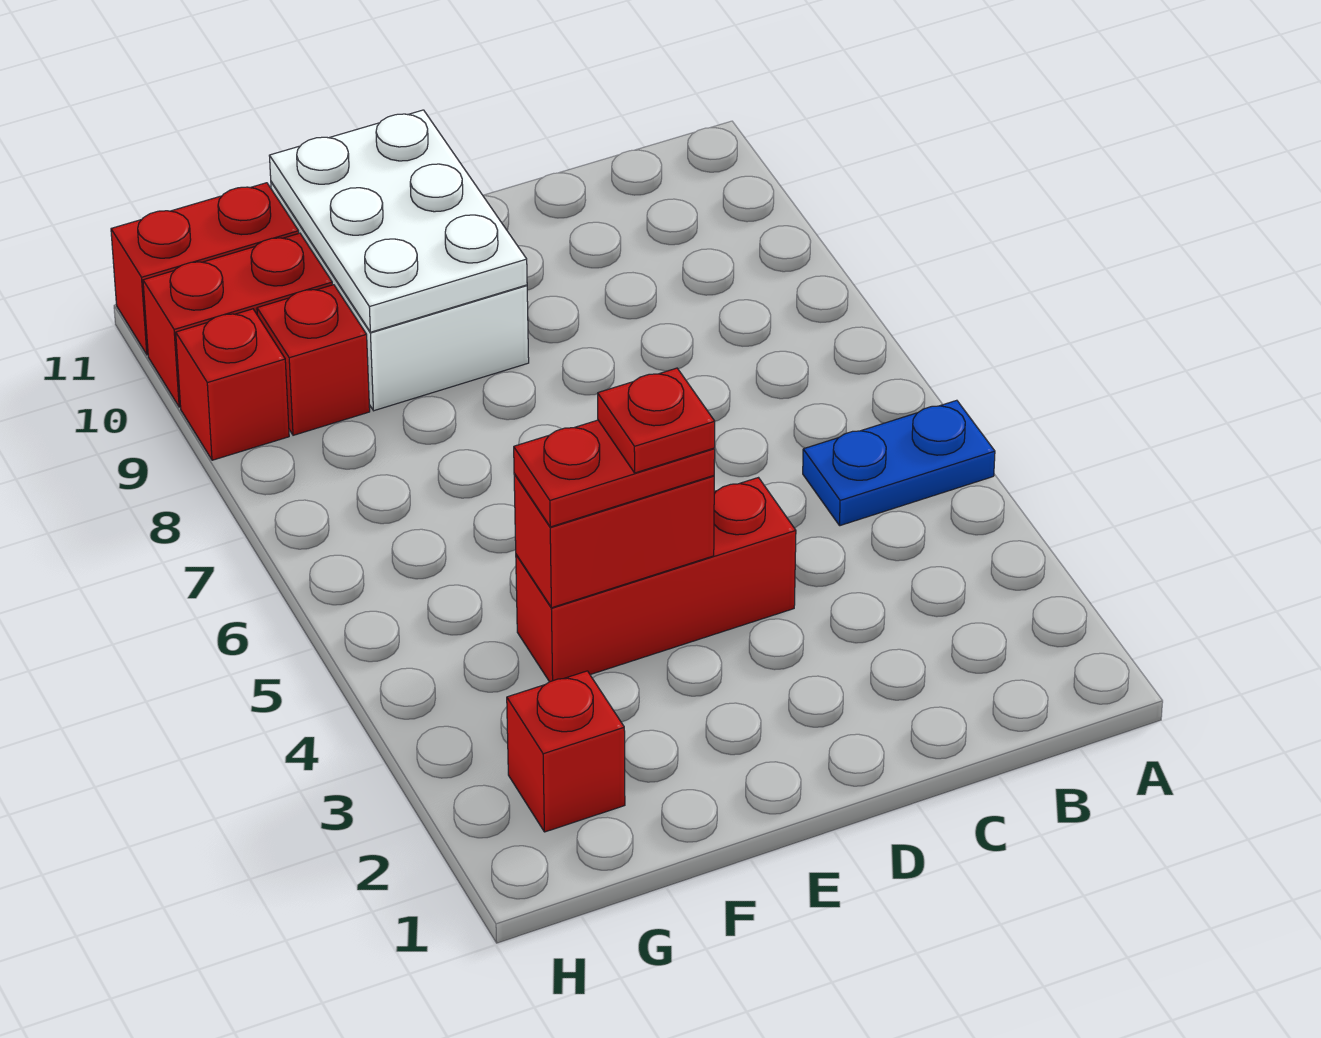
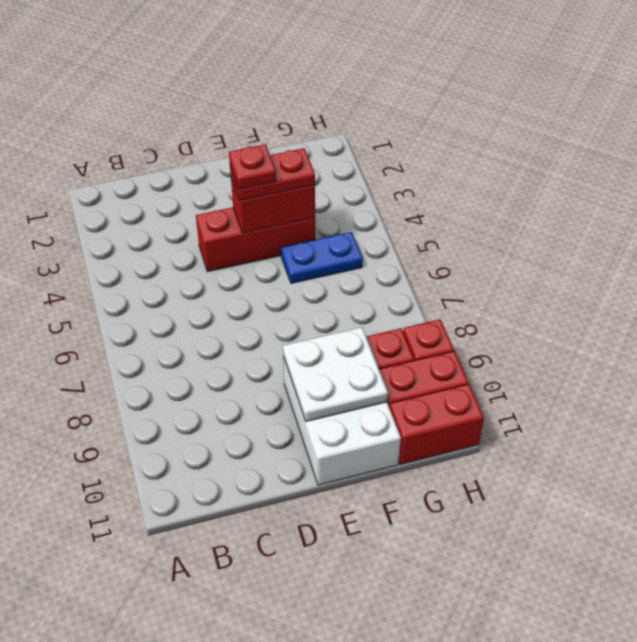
blue 1x2 plate [803,400,995,526] -> blue 1x2 plate moved to [281,232,363,283]
white 2x3 plate [269,110,527,332] -> white 2x2 plate [283,327,388,421]
red 1x1 brick [507,671,625,832] -> none

